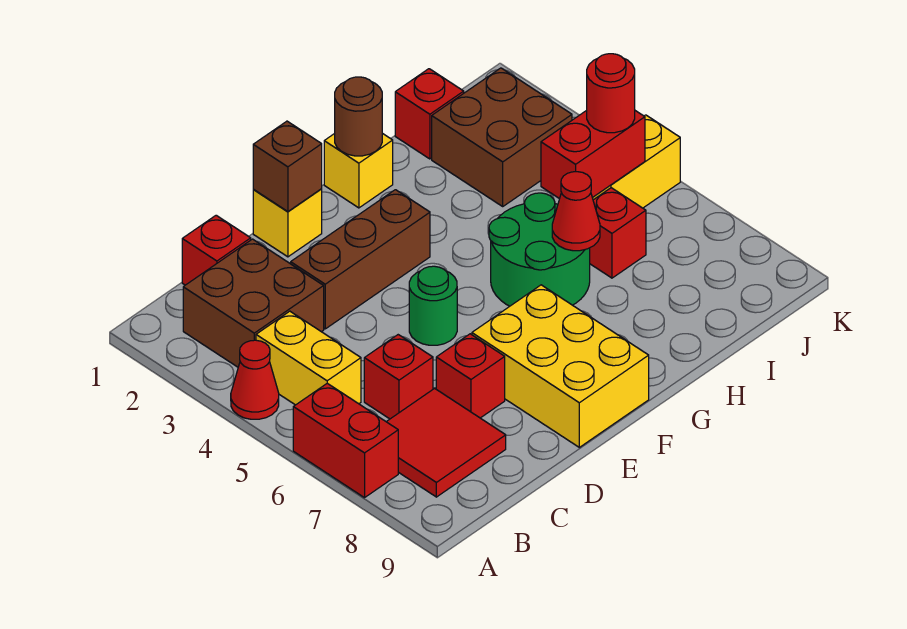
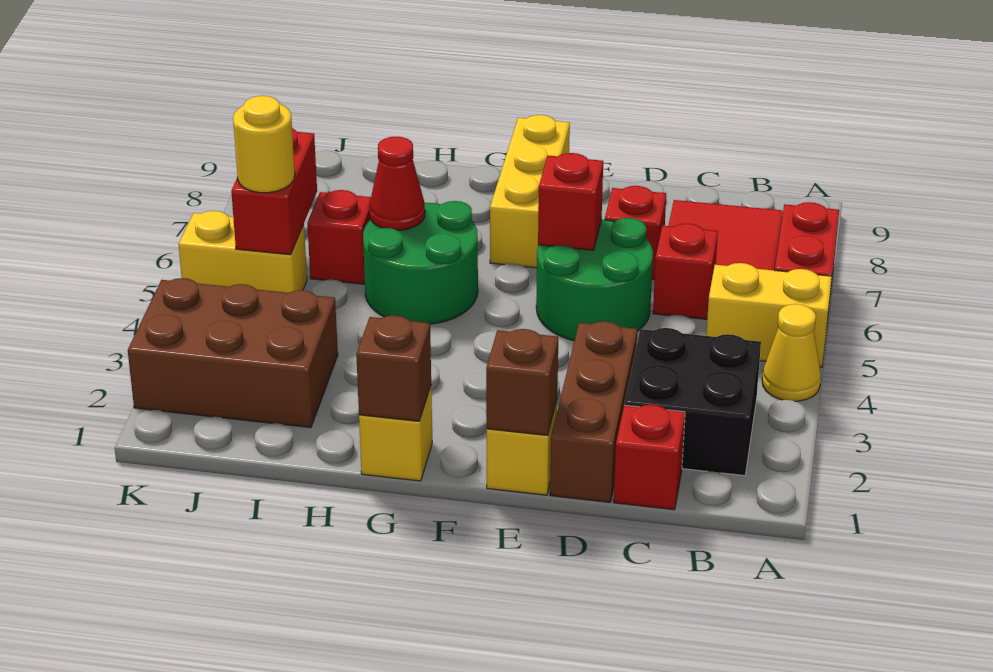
red 1x1 cone [231,340,279,419] -> yellow 1x1 cone [762,304,821,401]
brown 2x2 brick [183,239,324,367] -> black 2x2 brick [624,328,761,476]
yellow 1x2 brick [256,311,361,405] -> yellow 1x2 brick turned to [706,263,832,367]
brown 1x3 brick [291,190,430,329] -> brown 1x3 brick turned to [550,322,637,502]
green 1x1 round brick [409,266,457,345] -> green 2x2 round brick [536,218,653,341]
yellow 2x3 brick [472,285,649,447] -> yellow 1x3 brick [490,115,570,268]
brown 1x1 round brick [335,77,382,156] -> brown 1x1 brick [356,316,431,421]
red 1x1 brick [395,69,464,159] -> red 1x1 brick moved to [538,153,603,250]
brown 2x2 brick [432,68,572,206] -> brown 2x3 brick [128,278,338,428]
red 1x2 brick [541,110,645,199] -> red 1x2 brick turned to [231,128,317,255]
red 1x1 round brick [587,54,635,133] -> yellow 1x1 round brick [233,96,295,193]

